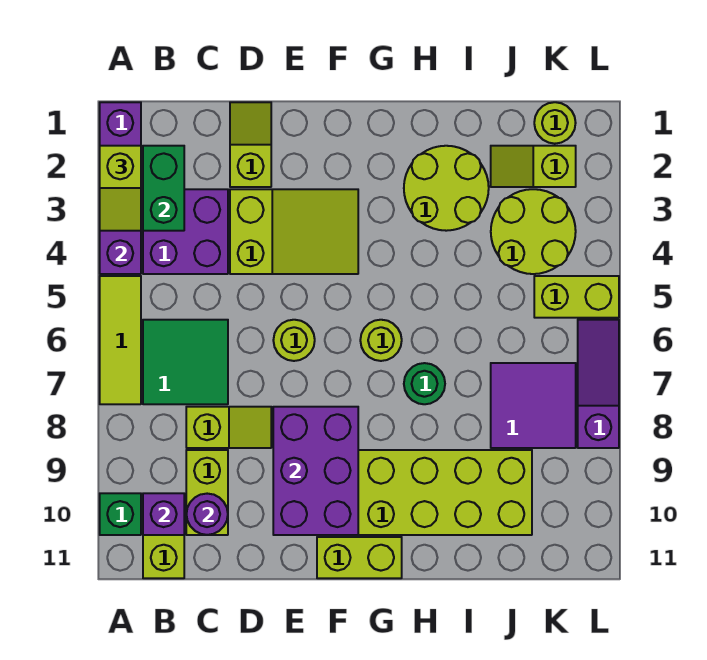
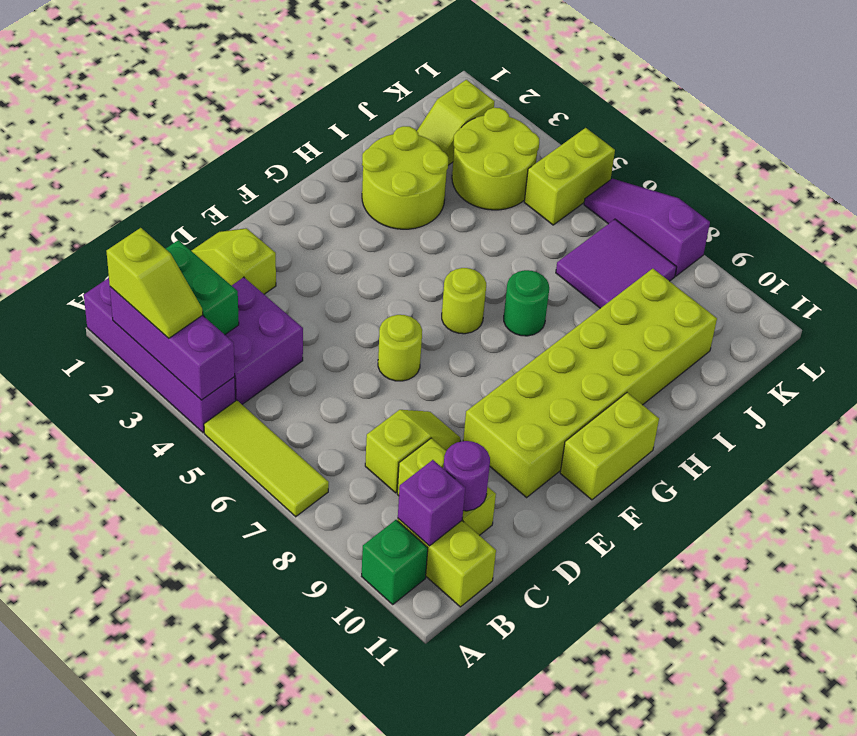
green 2x2 tile [143,320,228,404] -> none
lime 2x3 slope [230,189,358,274] -> none
purple 2x3 brick [273,407,358,535] -> none
lime 1x1 round brick [534,102,576,144] -> none

